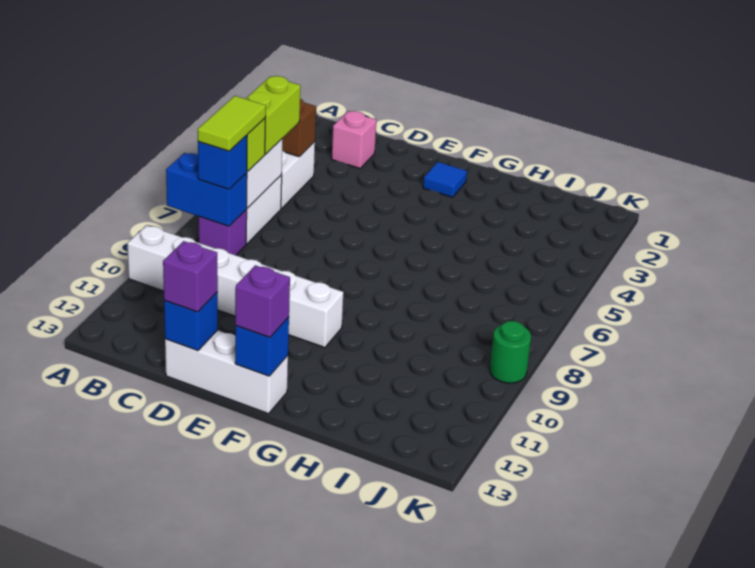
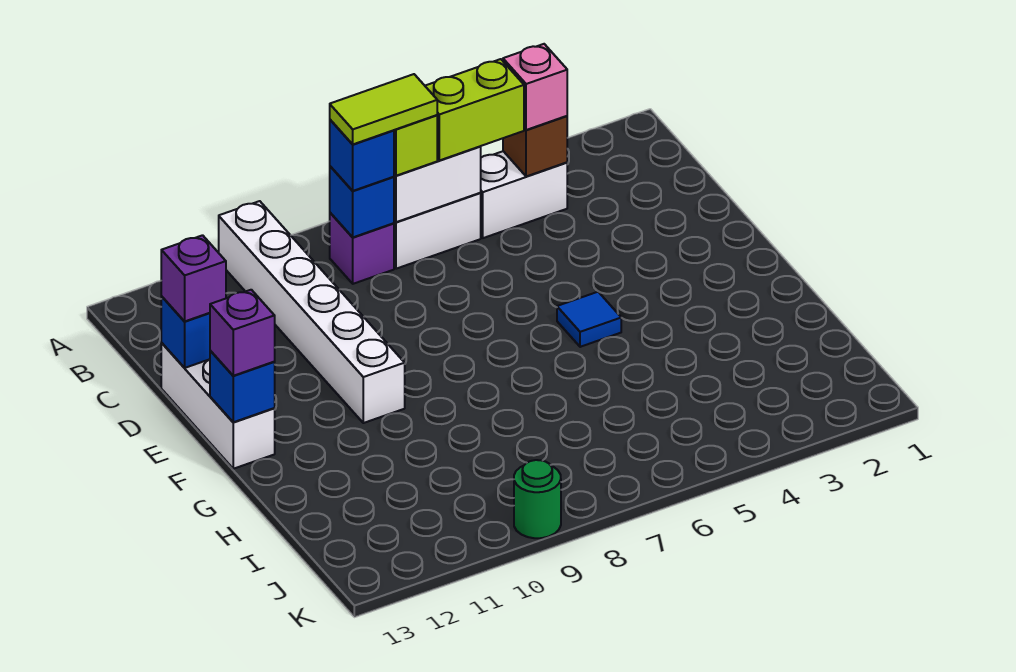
blue 1x2 brick [166,153,247,226] -> blue 1x1 brick [330,166,394,237]
pink 1x1 brick [332,111,376,168] -> pink 1x1 brick moved to [503,44,567,130]
blue 1x1 tile [423,162,467,197] -> blue 1x1 tile moved to [557,292,621,347]

